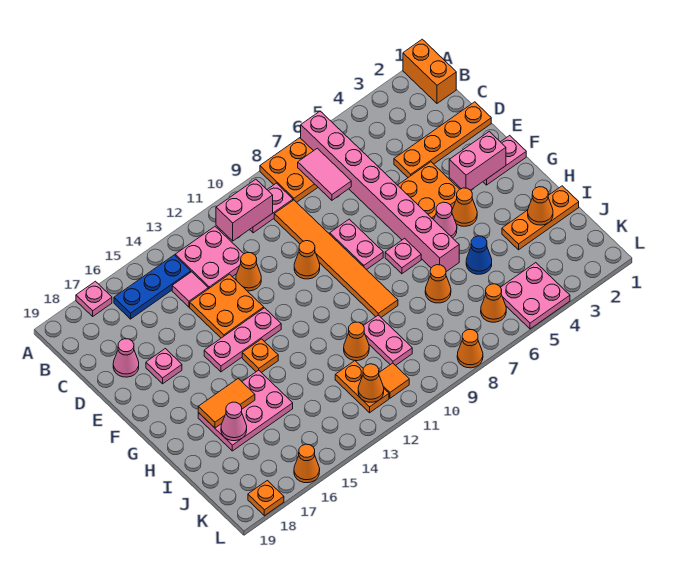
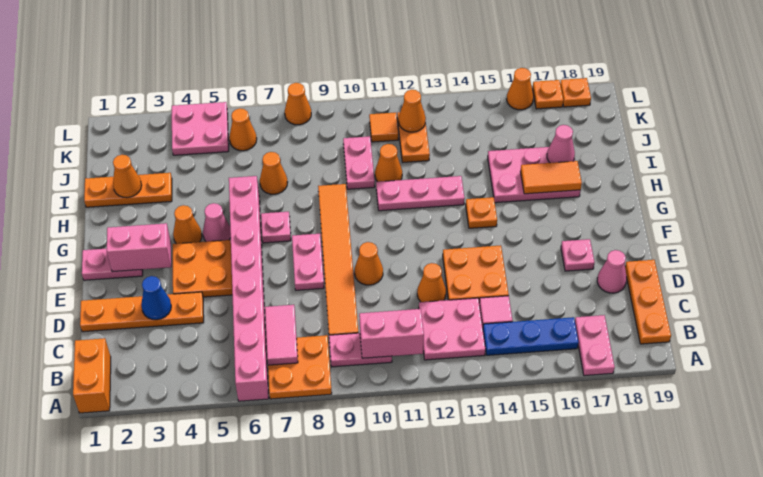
pink 1x1 plate [76,281,112,316] -> pink 1x2 plate [575,315,615,376]
none -> orange 1x3 plate [625,260,671,344]
pink 1x3 plate [204,308,281,372] -> pink 1x3 plate moved to [376,176,465,211]
blue 1x1 cone [466,236,492,274] -> blue 1x1 cone moved to [141,276,171,320]
none -> orange 1x1 plate [533,80,563,109]

